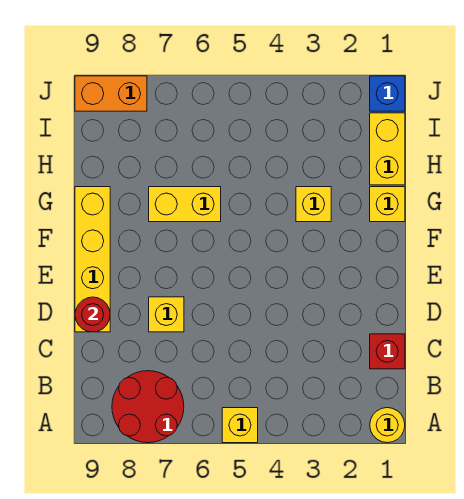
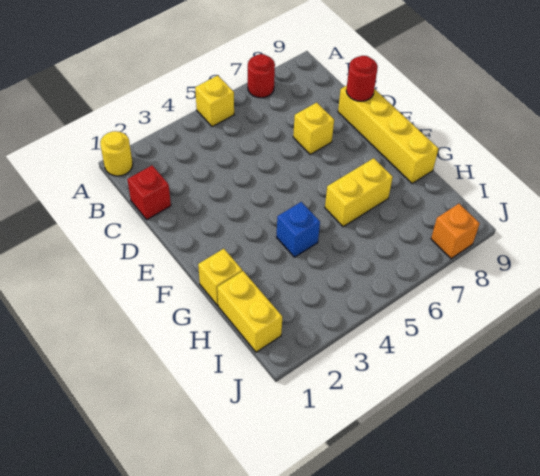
red 2x2 round brick [112,371,184,443] -> red 1x1 round brick [248,54,275,98]
yellow 1x1 brick [296,187,331,222] -> none
blue 1x1 brick [370,76,405,111] -> blue 1x1 brick moved to [276,202,320,257]
orange 1x2 brick [75,76,147,111] -> orange 1x1 brick [431,204,480,259]

